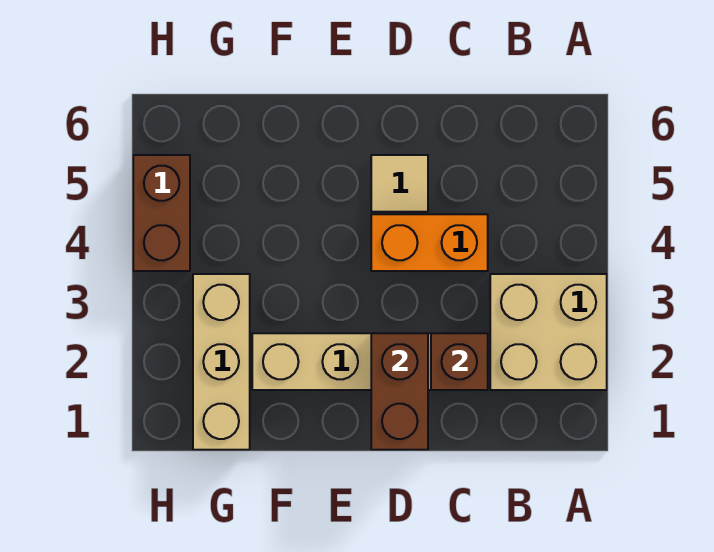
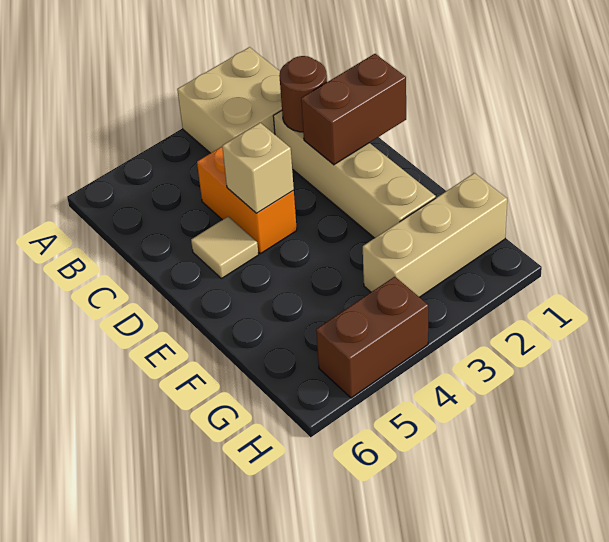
brown 1x1 brick [431,333,488,390] -> brown 1x1 round brick [279,56,327,132]
none -> tan 1x1 brick [222,123,294,213]

